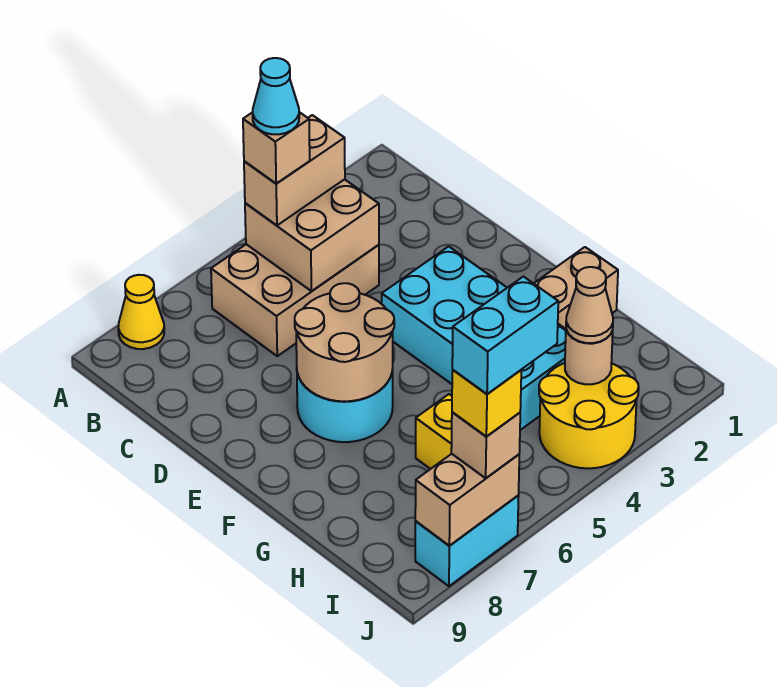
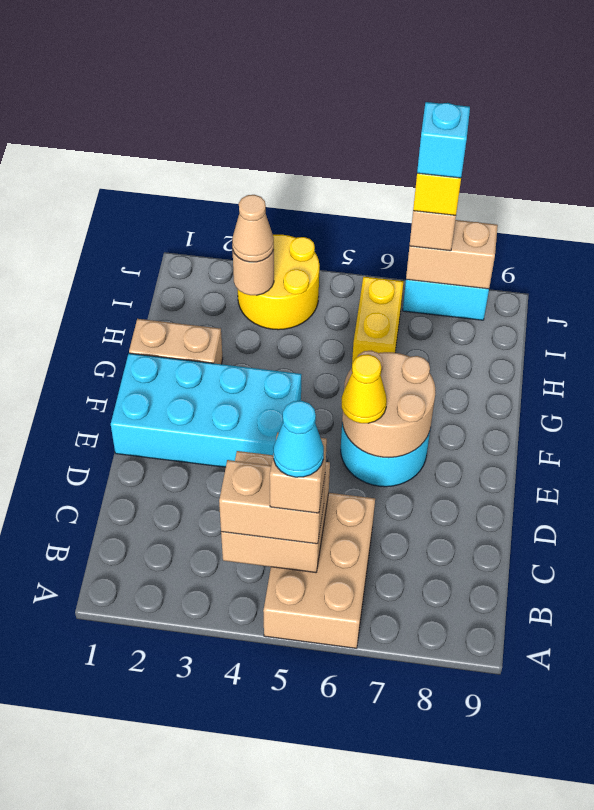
yellow 1x1 cone [118,275,164,349] -> yellow 1x1 cone moved to [342,354,387,423]
tan 2x3 brick [211,244,379,356] -> tan 2x3 brick turned to [263,493,375,648]
cyan 2x4 brick [382,246,566,430] -> cyan 2x4 brick turned to [111,353,301,467]
cyan 1x2 brick [452,277,558,394] -> cyan 1x1 brick [417,102,470,178]

